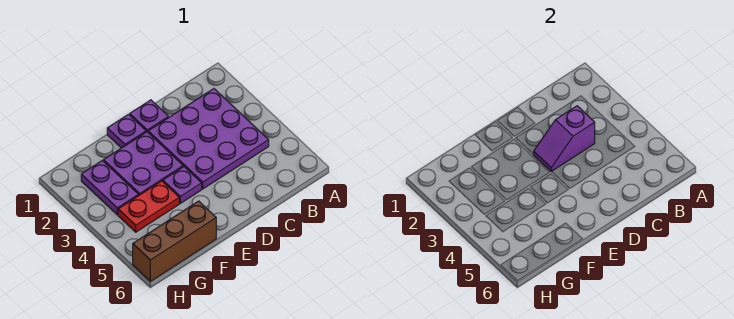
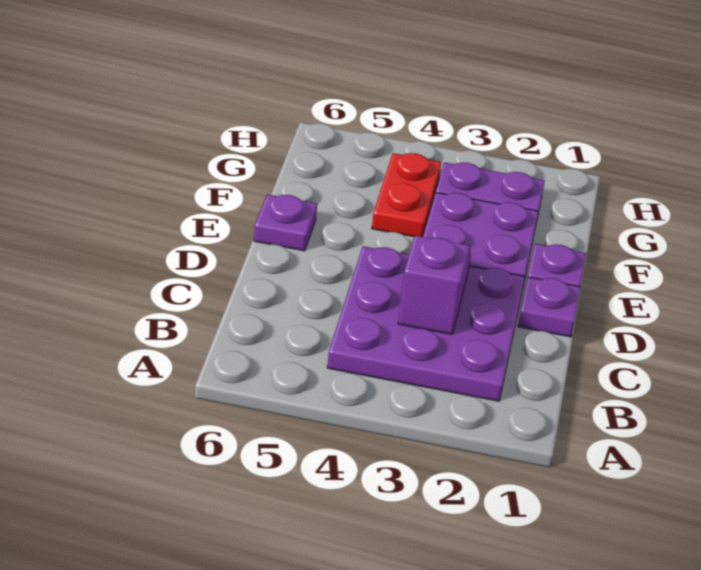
purple 1x1 plate [163,167,202,203] -> purple 1x1 plate moved to [254,194,317,251]
brown 1x3 brick [133,201,216,281] -> none

